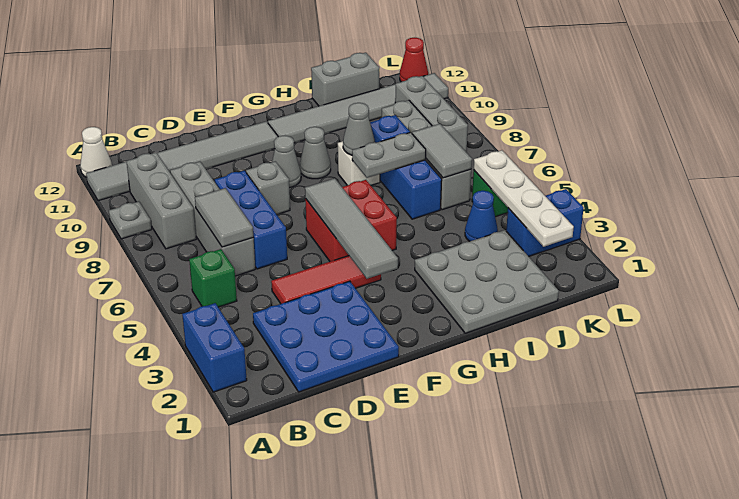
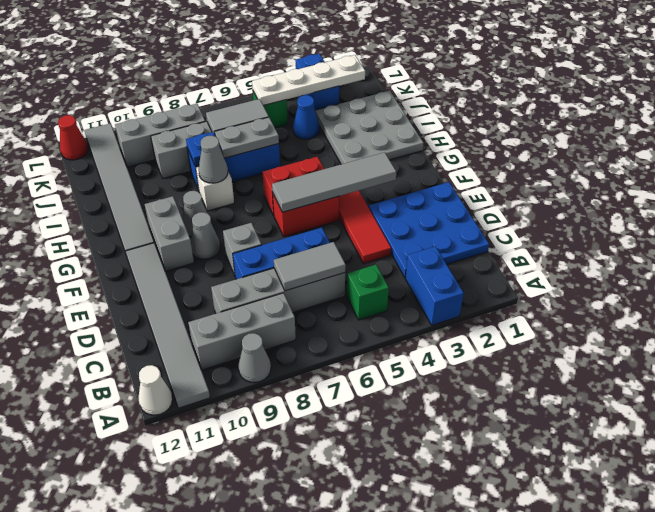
blue 1x2 brick [182,303,247,392] -> blue 1x2 brick turned to [405,246,464,325]
grey 1x1 plate [109,201,152,239] -> grey 1x1 cone [238,333,271,383]
grey 1x2 plate [352,132,426,178] -> grey 1x2 plate turned to [215,117,279,158]
grey 1x2 brick [311,53,379,106] -> grey 1x2 brick moved to [145,196,194,271]

